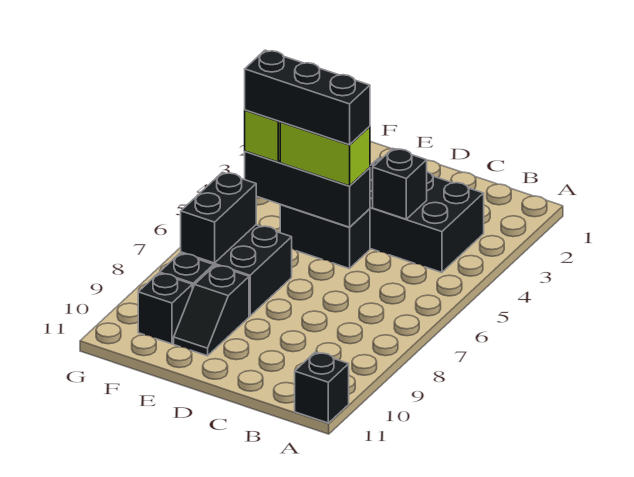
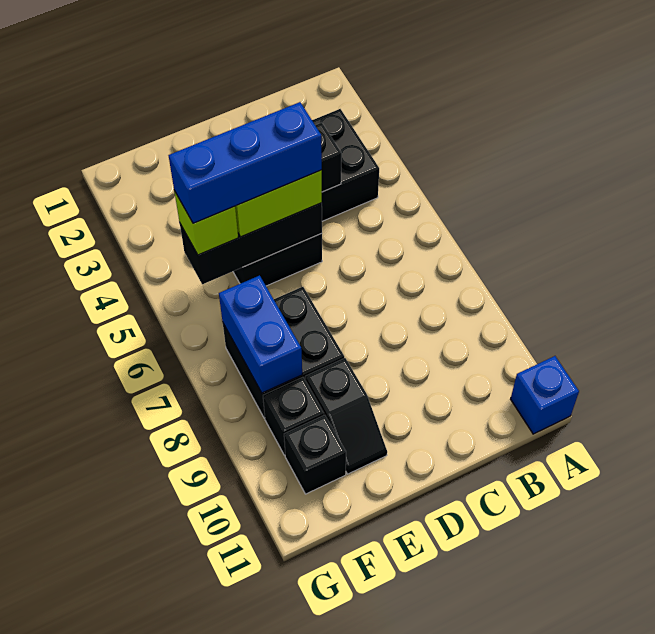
black 1x1 brick [295,352,349,423] -> blue 1x1 brick [511,356,579,434]
black 1x3 brick [245,50,370,145] -> blue 1x3 brick [168,102,322,223]
black 1x2 brick [181,172,256,263] -> blue 1x2 brick [219,275,302,393]

